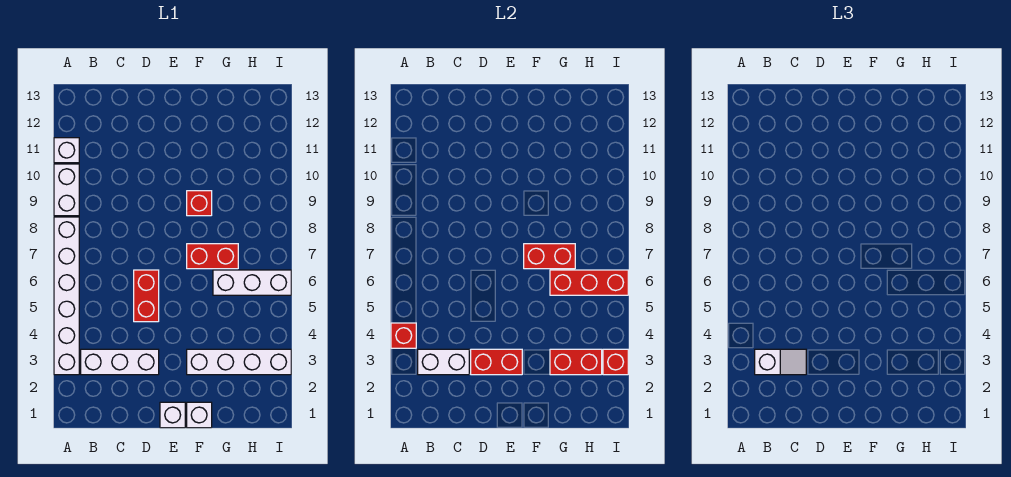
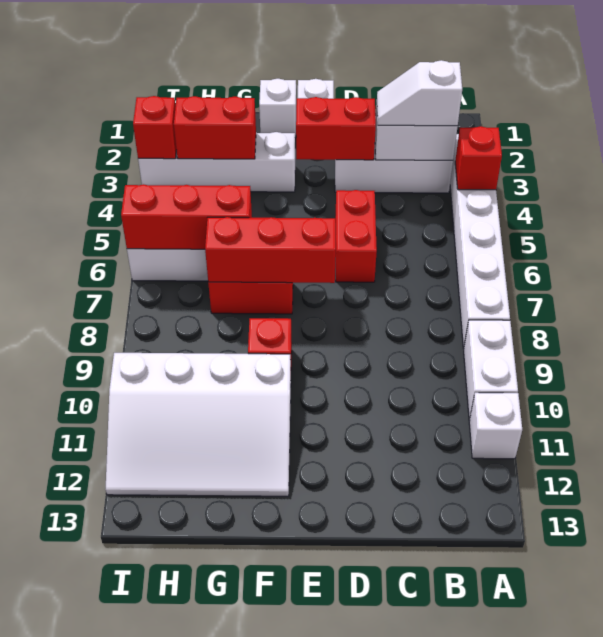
red 1x2 brick [524,244,575,269] -> red 1x3 brick [205,217,336,283]
none -> white 3x4 slope [105,353,291,496]

